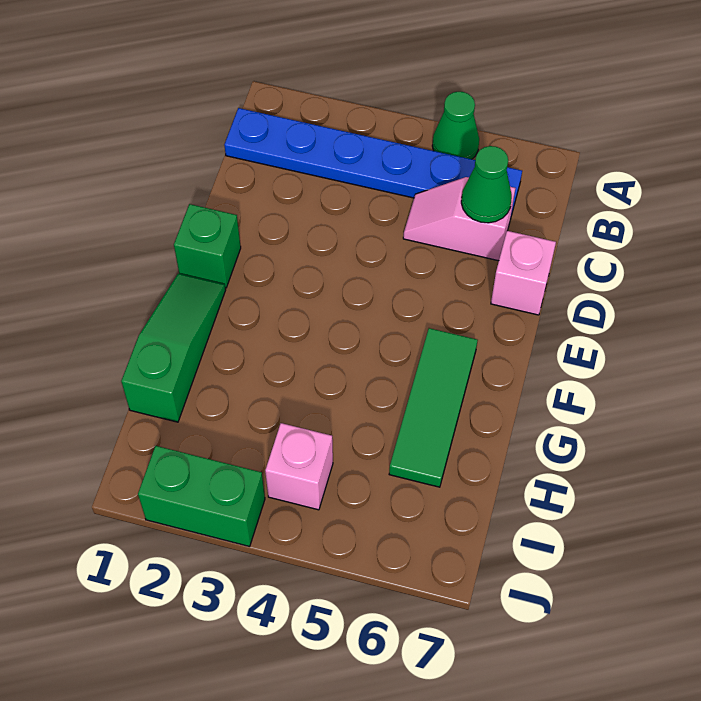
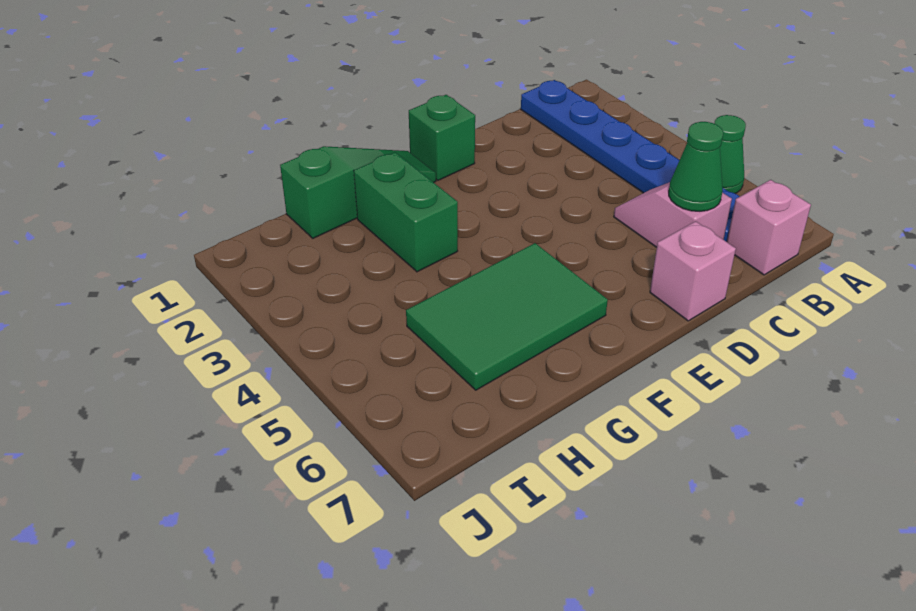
green 1x3 tile [389,328,478,487] -> green 2x3 tile [406,243,608,390]
pink 1x1 brick [265,423,333,510] -> pink 1x1 brick moved to [727,180,811,275]
green 1x2 brick [138,446,265,546] -> green 1x2 brick moved to [354,152,458,272]

